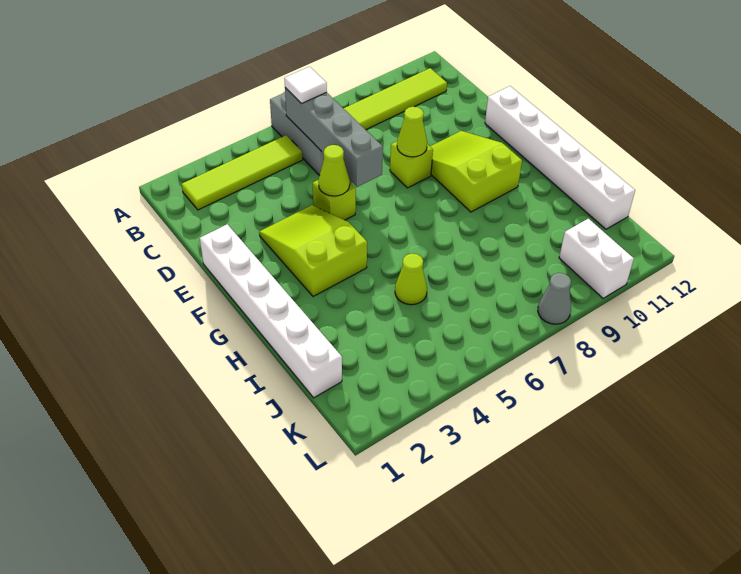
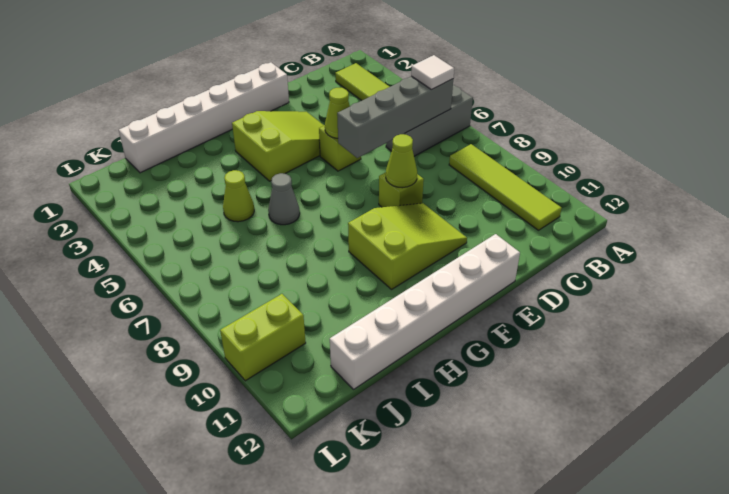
white 1x2 brick [559,219,634,298] -> lime 1x2 brick [220,294,306,381]
grey 1x1 cone [538,273,571,324] -> grey 1x1 cone moved to [268,173,300,225]

